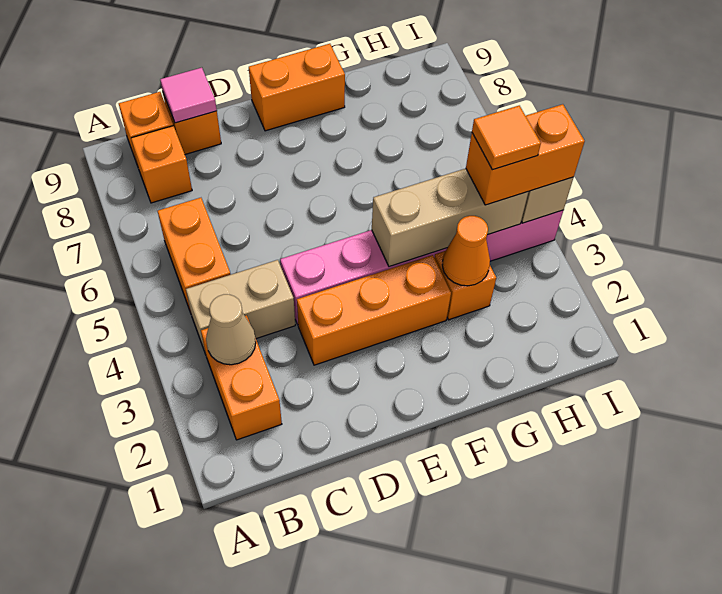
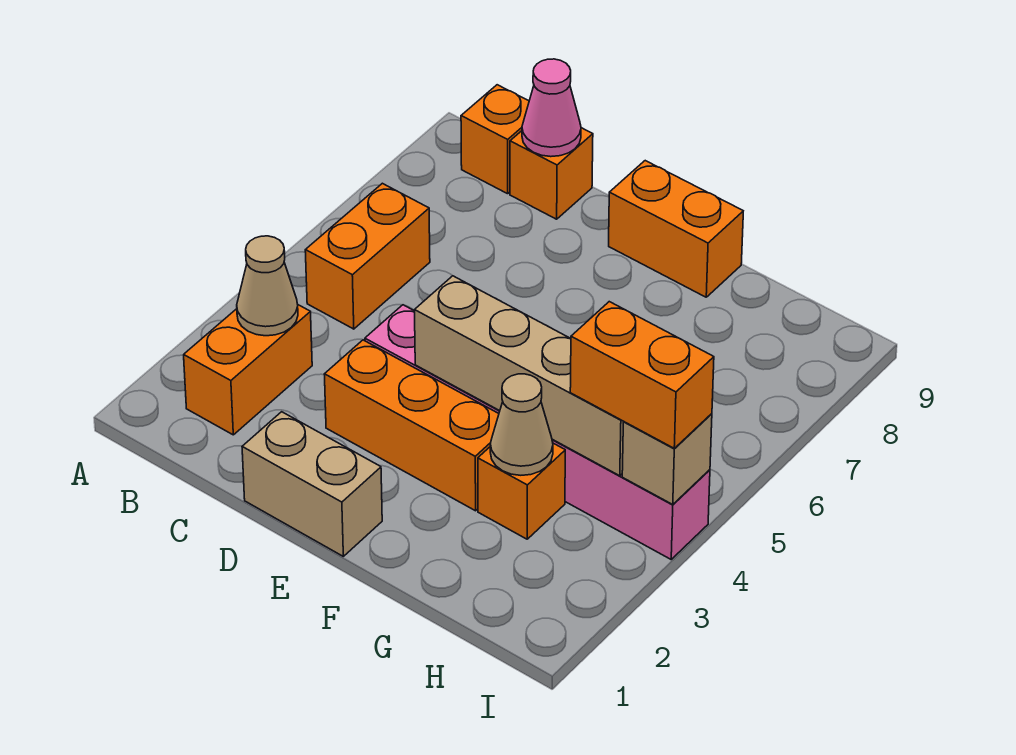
tan 1x2 brick [186,260,295,354] -> tan 1x2 brick moved to [242,412,382,556]
orange 1x1 brick [131,126,192,203] -> none
pink 1x1 tile [160,68,217,123] -> pink 1x1 cone [522,59,581,157]
tan 1x3 brick [372,169,528,267] -> tan 1x4 brick [415,276,624,476]
orange 1x1 cone [442,216,490,286] -> tan 1x1 cone [490,374,553,475]
orange 1x1 tile [472,106,541,170] -> none

